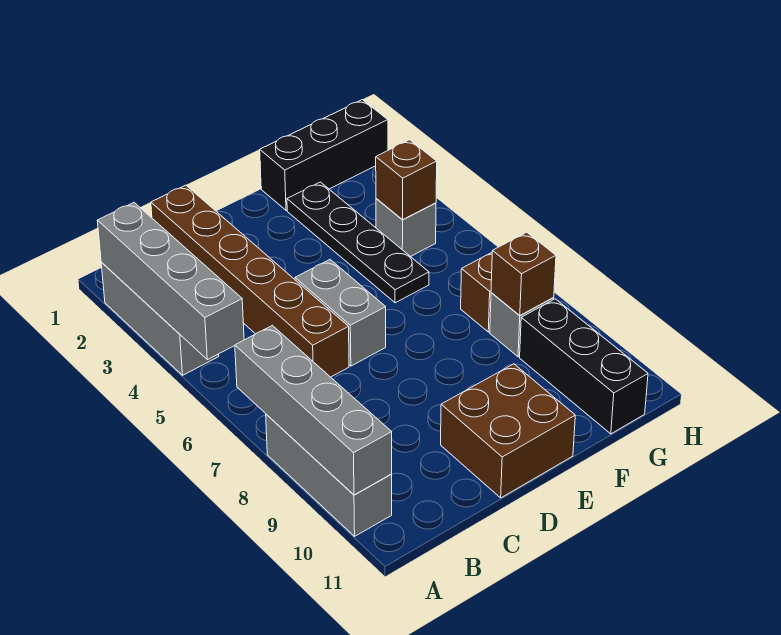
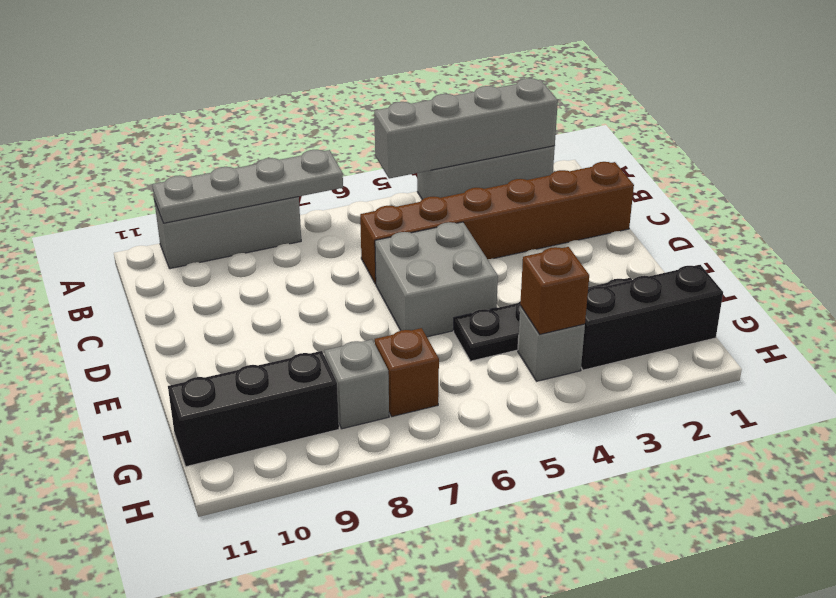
grey 1x4 brick [235,325,392,495] -> grey 1x4 plate [152,150,343,223]
grey 1x2 brick [295,260,386,366] -> grey 2x2 brick [375,222,498,337]
brown 2x2 brick [441,364,575,498] -> none
black 1x3 brick [260,100,388,210] -> black 1x3 brick turned to [581,265,723,370]
brown 1x1 brick [491,232,556,316] -> none

